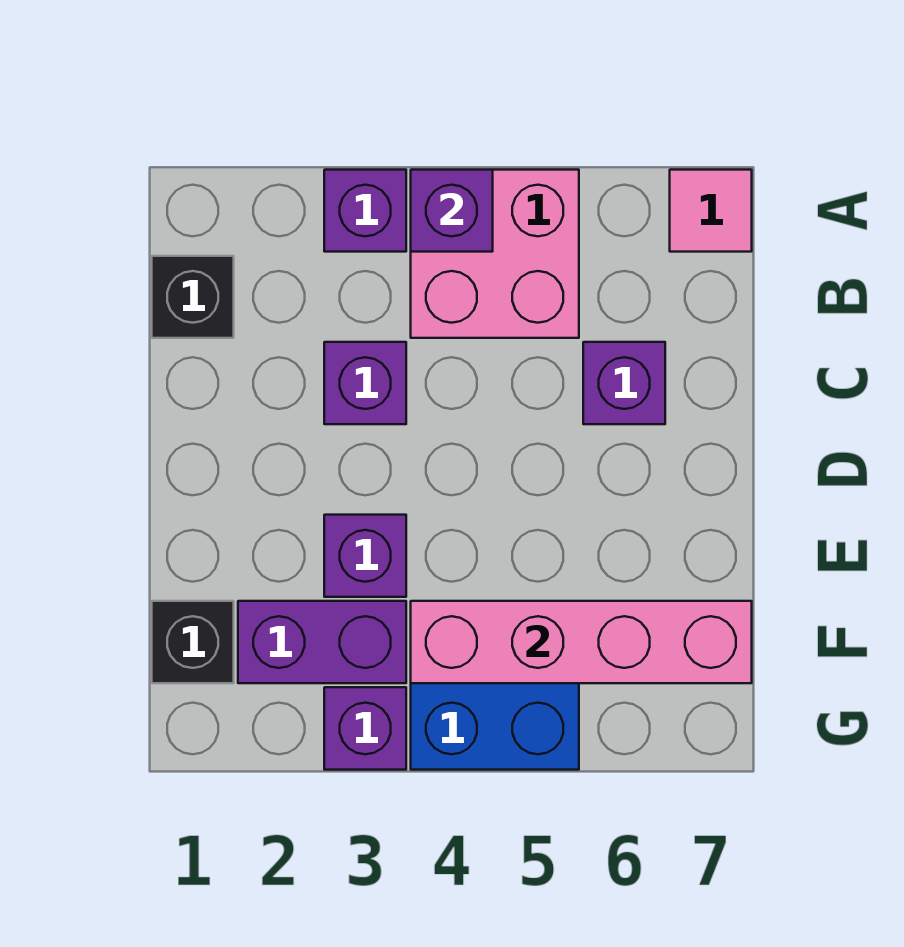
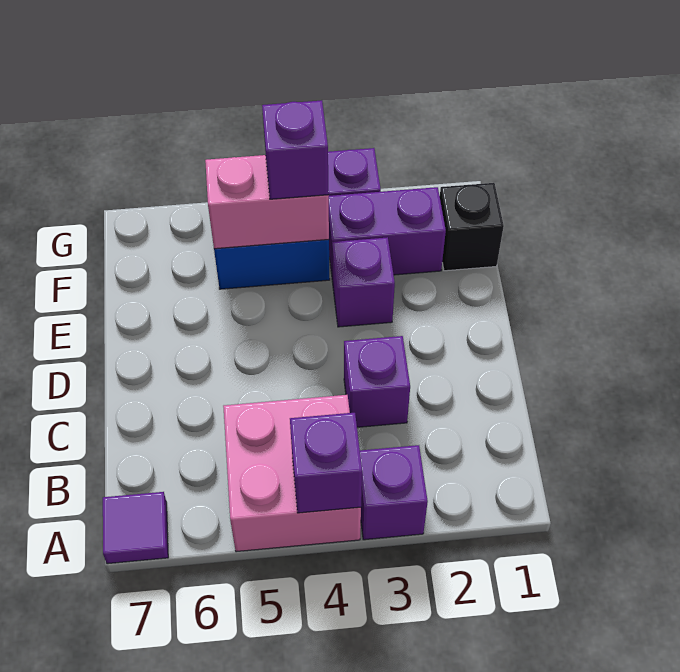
pink 1x1 tile [670,170,752,252] -> purple 1x1 tile [103,492,168,564]
black 1x1 brick [152,256,234,338] -> none
purple 1x1 brick [583,342,665,424] -> purple 1x1 brick moved to [262,100,329,199]
pink 1x4 brick [411,601,752,683] -> pink 1x2 brick [205,155,329,249]

